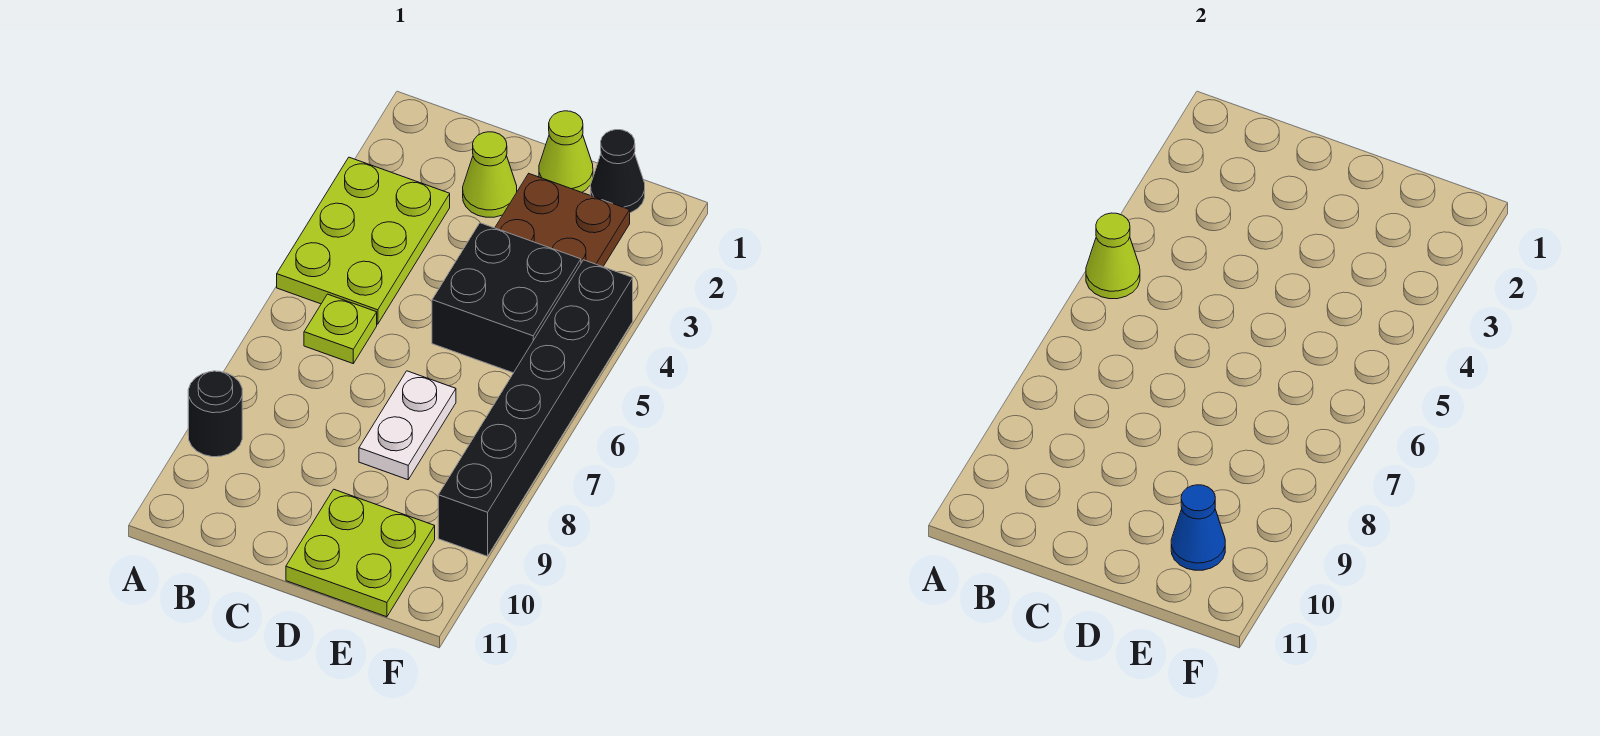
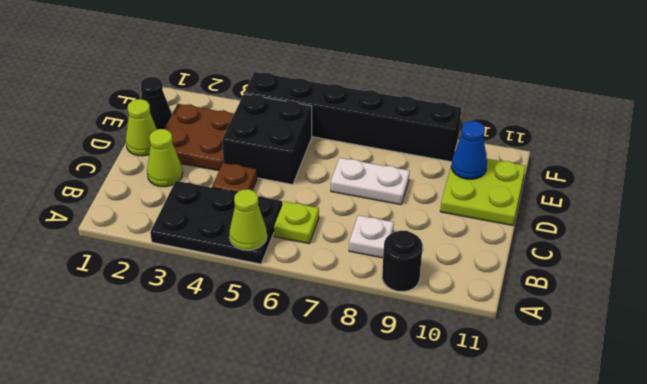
lime 2x3 plate [277,157,450,324] -> black 2x3 plate [150,181,282,264]
none -> white 1x1 plate [349,215,394,258]
none -> brown 1x1 plate [212,163,257,192]

